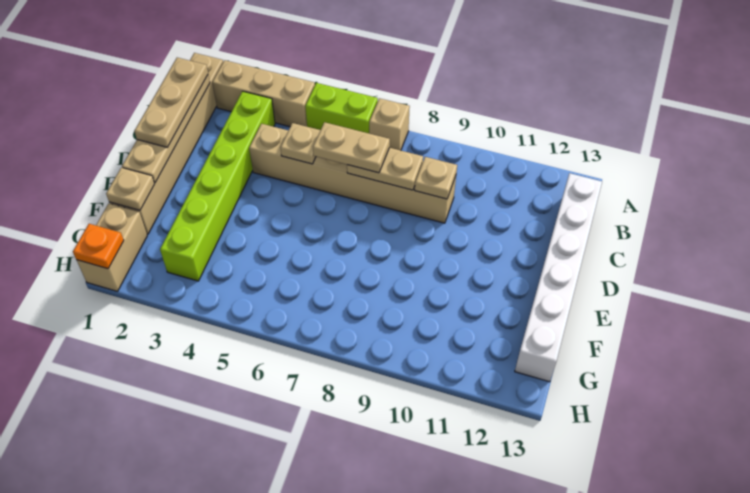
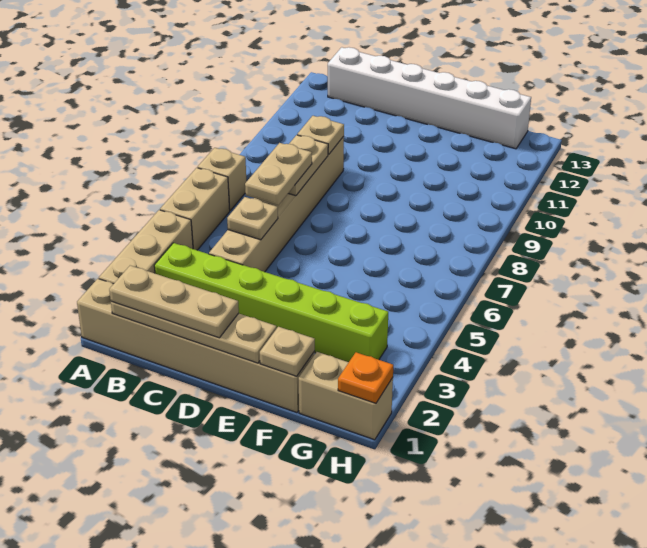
lime 1x2 brick [305,83,378,133] -> tan 1x2 brick [160,168,230,250]

